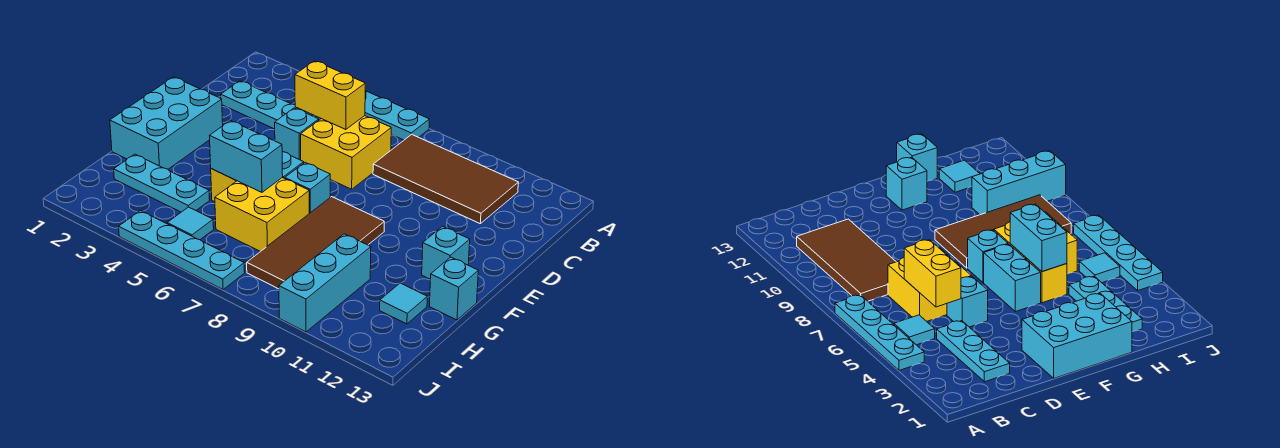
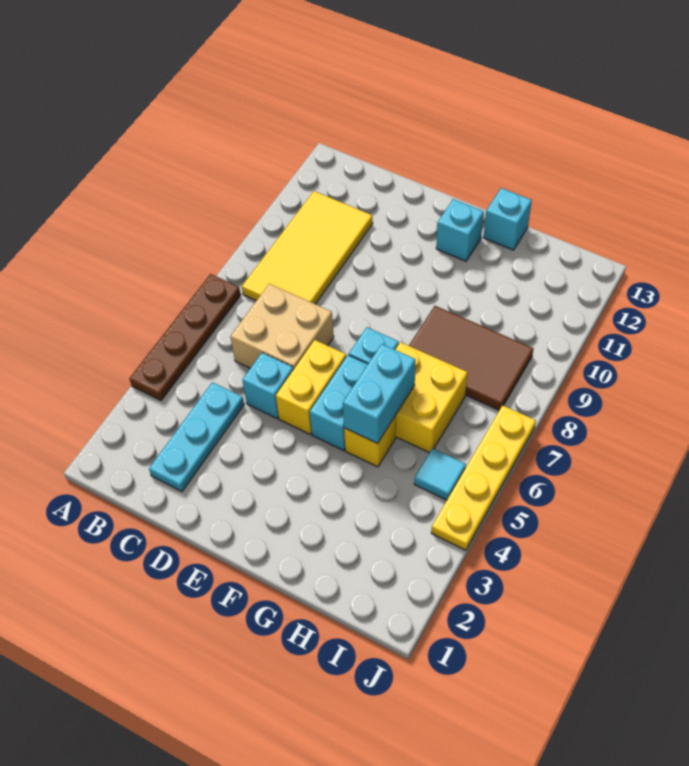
cyan 1x4 plate [365,91,429,140] -> brown 1x4 plate [130,274,241,400]
cyan 1x1 tile [894,315,935,345] -> none
brown 2x4 tile [373,134,518,224] -> yellow 2x4 tile [242,191,373,304]
yellow 1x2 brick [295,61,365,130] -> yellow 1x2 brick moved to [276,340,346,434]
yellow 2x2 brick [301,116,391,189] -> tan 2x2 brick [230,284,334,369]
cyan 2x3 brick [110,77,223,169] -> none
brown 2x4 tile [247,197,384,289] -> brown 2x3 tile [409,306,534,410]
cyan 1x3 plate [114,154,210,212] -> none
cyan 1x3 brick [279,234,371,332] -> none
cyan 1x1 tile [380,283,427,324] -> none
cyan 1x4 plate [119,211,245,290] -> yellow 1x4 plate [431,405,536,550]

